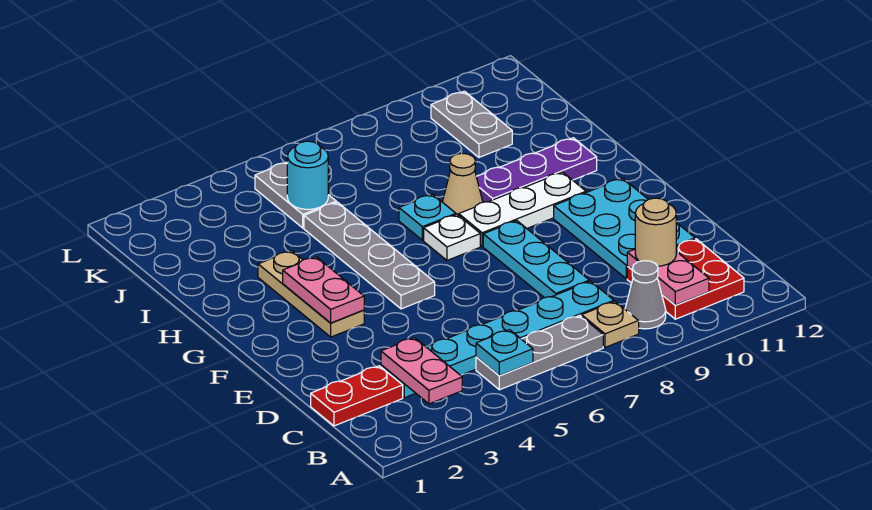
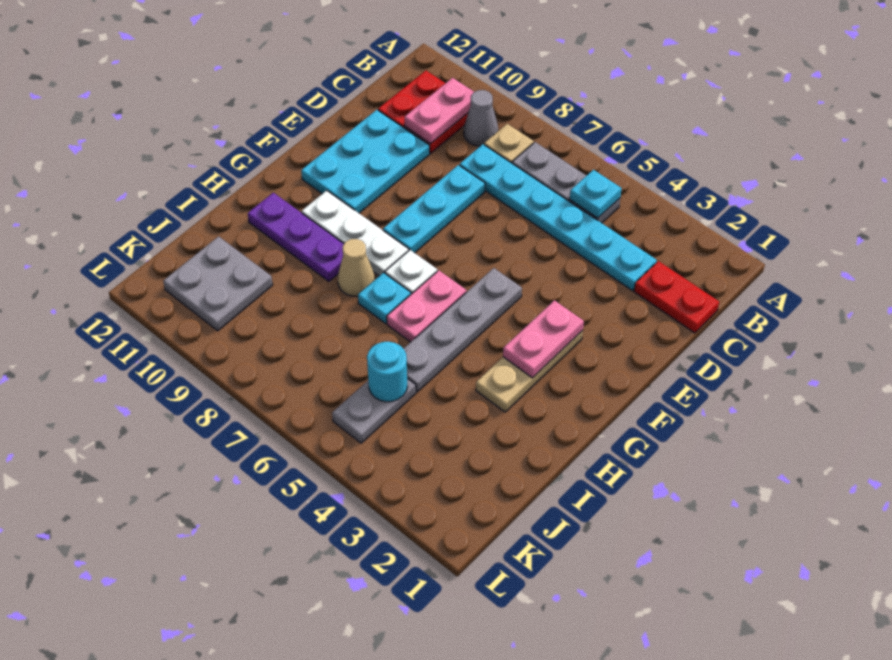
pink 1x2 plate [381,338,462,404] -> pink 1x2 plate moved to [387,270,466,342]
tan 1x1 round brick [635,198,676,266] -> none
grey 1x2 plate [431,91,512,157] -> grey 2x2 plate [163,236,273,331]

